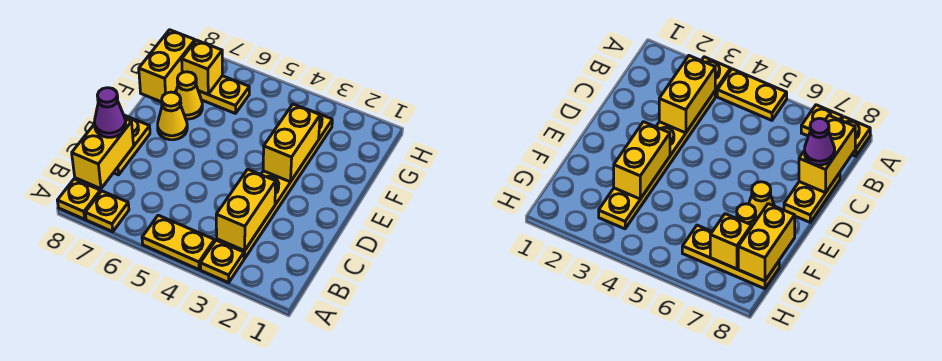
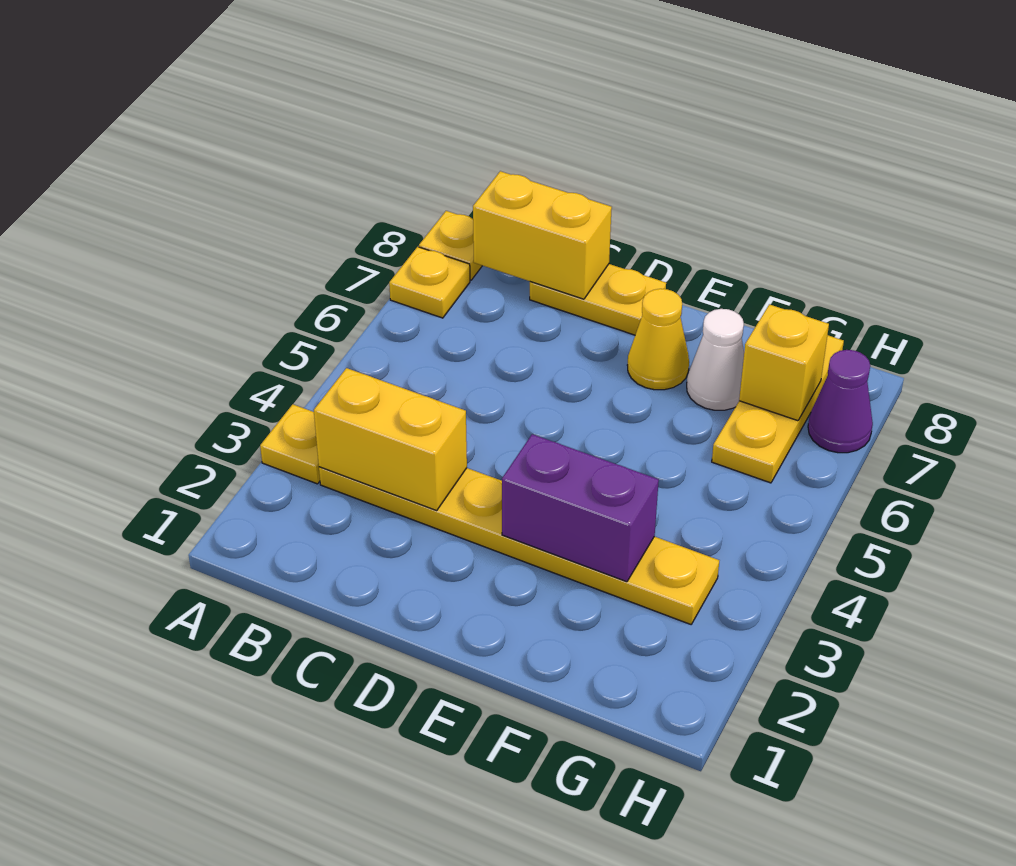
yellow 1x2 plate [142,215,215,269] -> none
purple 1x1 cone [94,88,126,137] -> purple 1x1 cone moved to [808,350,873,453]
yellow 1x2 brick [263,104,320,182] -> purple 1x2 brick [502,434,659,582]
yellow 1x1 cone [176,72,202,119] -> white 1x1 cone [687,309,744,410]
yellow 1x2 brick [139,30,195,102] -> none

